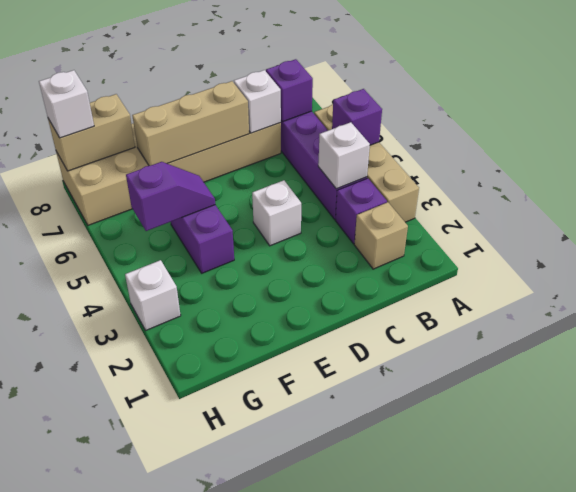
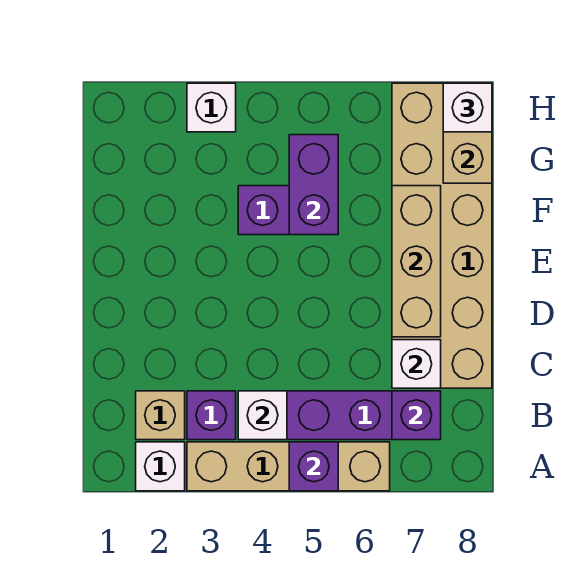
white 1x1 brick [252,180,301,246] -> white 1x1 brick moved to [136,442,185,491]
purple 1x2 slope [126,162,215,231] -> purple 1x2 brick [289,135,338,235]

